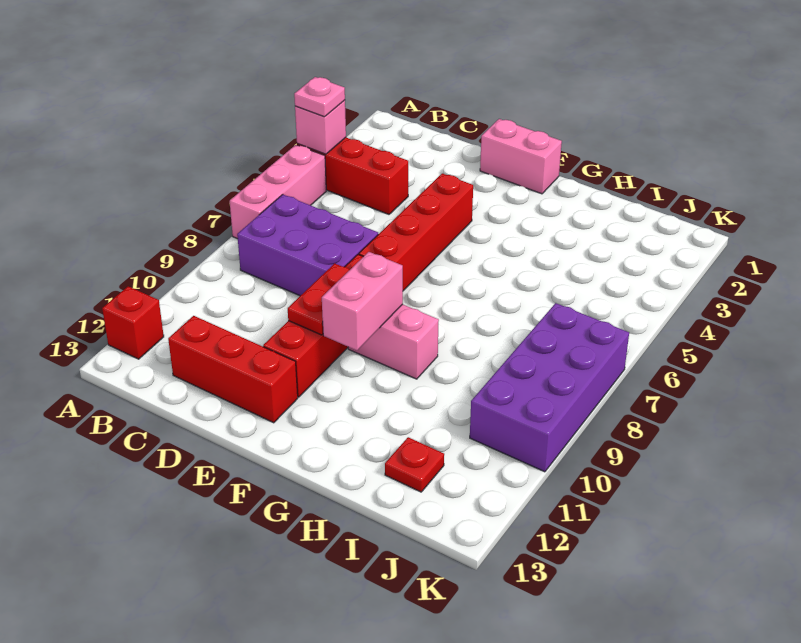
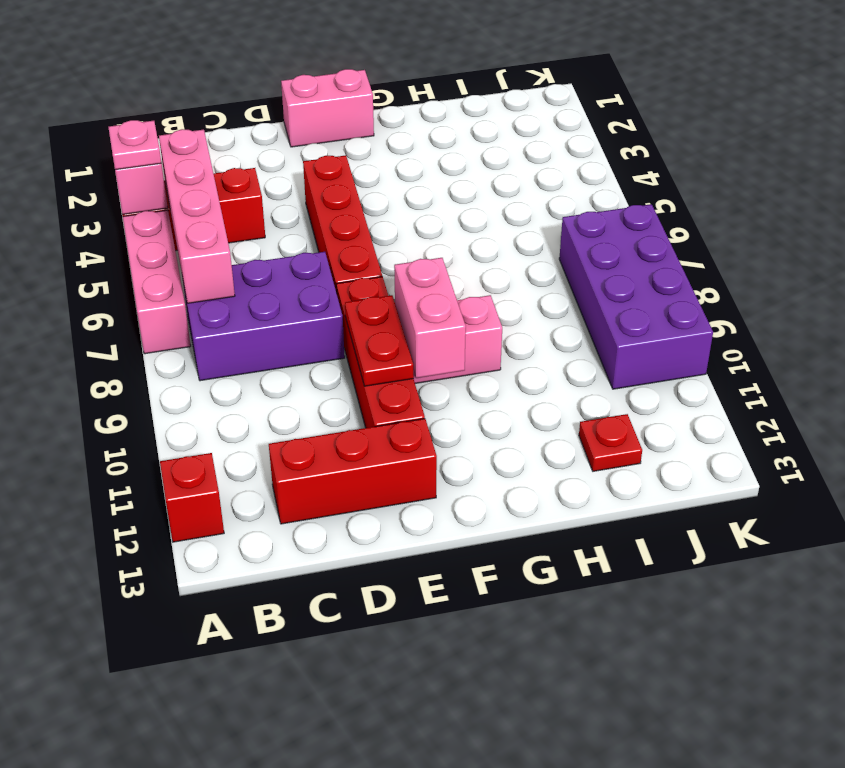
none -> pink 1x4 brick [159,129,235,303]

